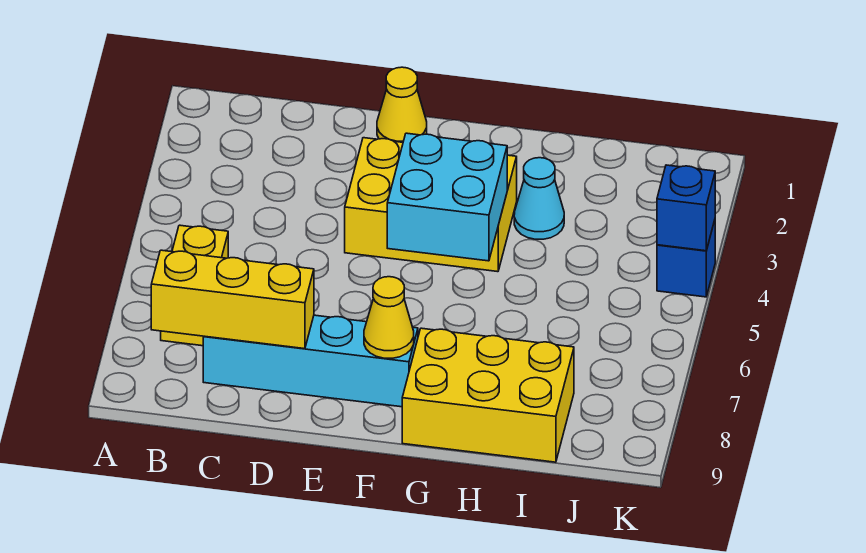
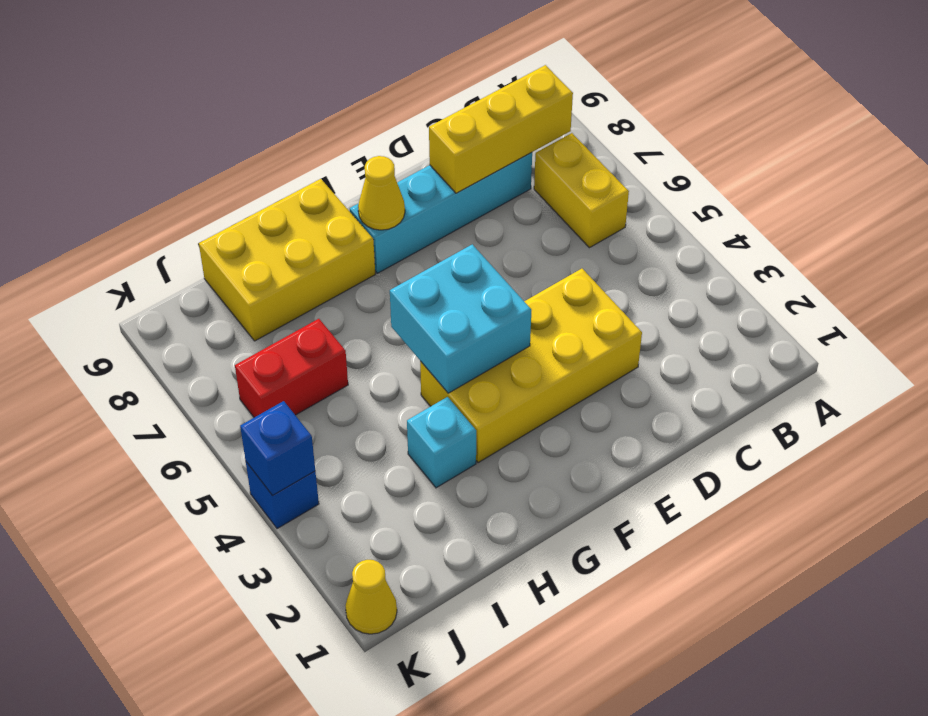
yellow 1x1 cone [377,67,427,142] -> yellow 1x1 cone moved to [345,560,397,634]
yellow 2x3 brick [345,138,517,272] -> yellow 2x4 brick [420,269,642,463]
cyan 1x1 cone [514,158,564,239] -> cyan 1x1 brick [407,397,476,488]
none -> red 1x2 brick [235,319,348,417]

